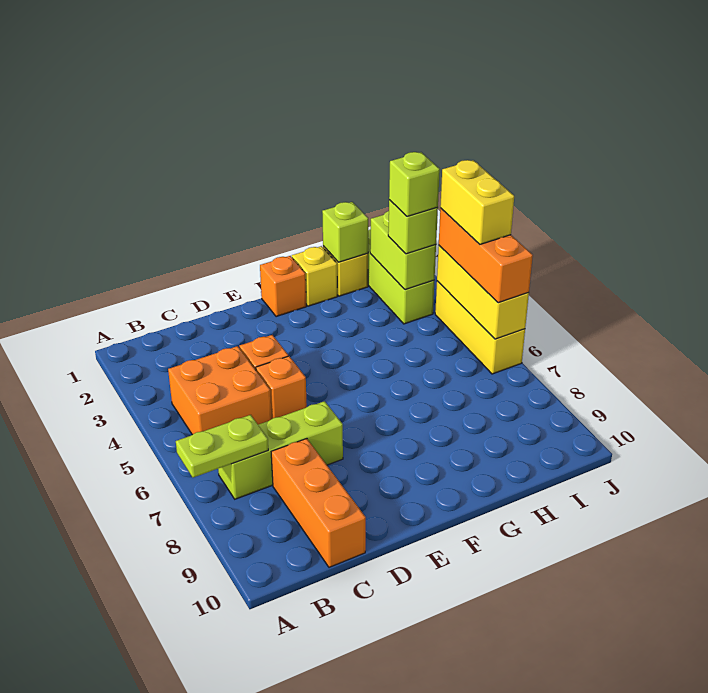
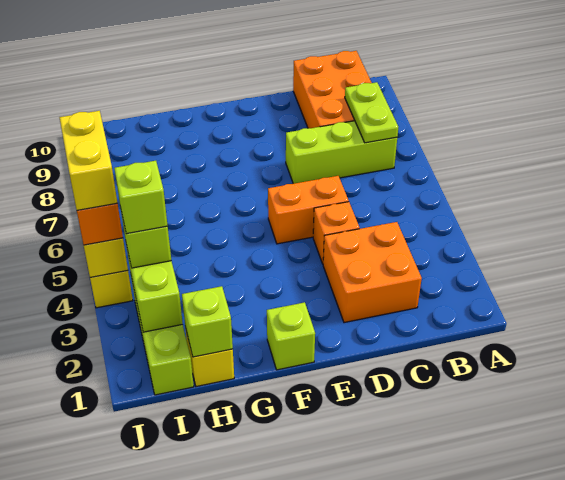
lime 1x2 plate [176,415,268,478] -> lime 1x2 plate turned to [345,82,398,143]
orange 2x2 brick [168,346,272,435] -> orange 2x2 brick moved to [323,222,422,323]
orange 1x3 brick [271,439,366,567] -> orange 2x3 brick [293,51,372,128]
orange 1x1 brick [256,356,307,419] -> orange 1x2 brick [268,176,349,244]
orange 1x1 brick [260,256,306,317] -> lime 1x1 brick [267,302,315,370]
yellow 1x1 brick [292,246,337,306] -> none

